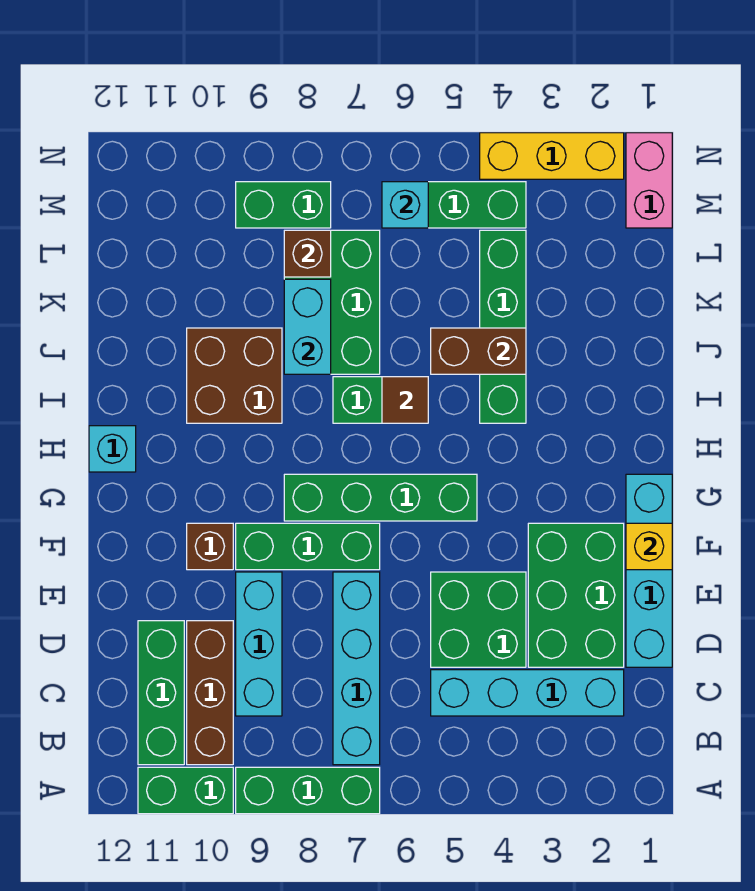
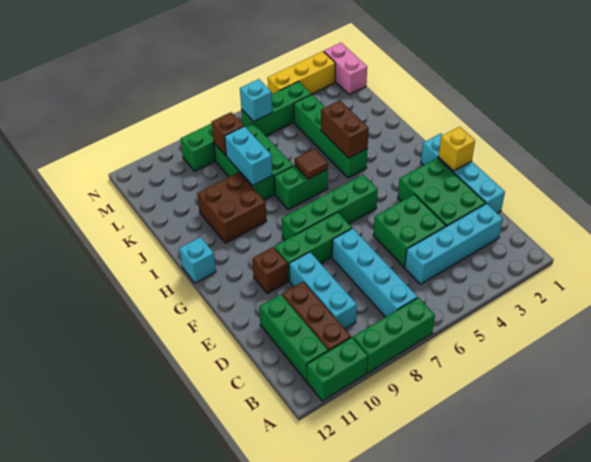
brown 1x2 brick [431,328,526,374] -> brown 1x2 brick turned to [321,100,369,158]

